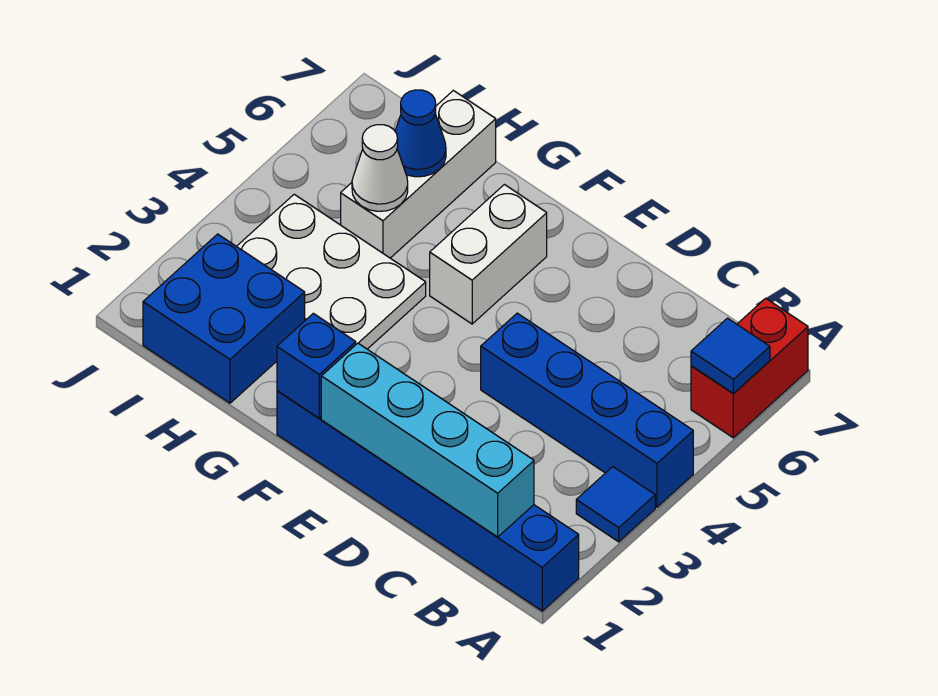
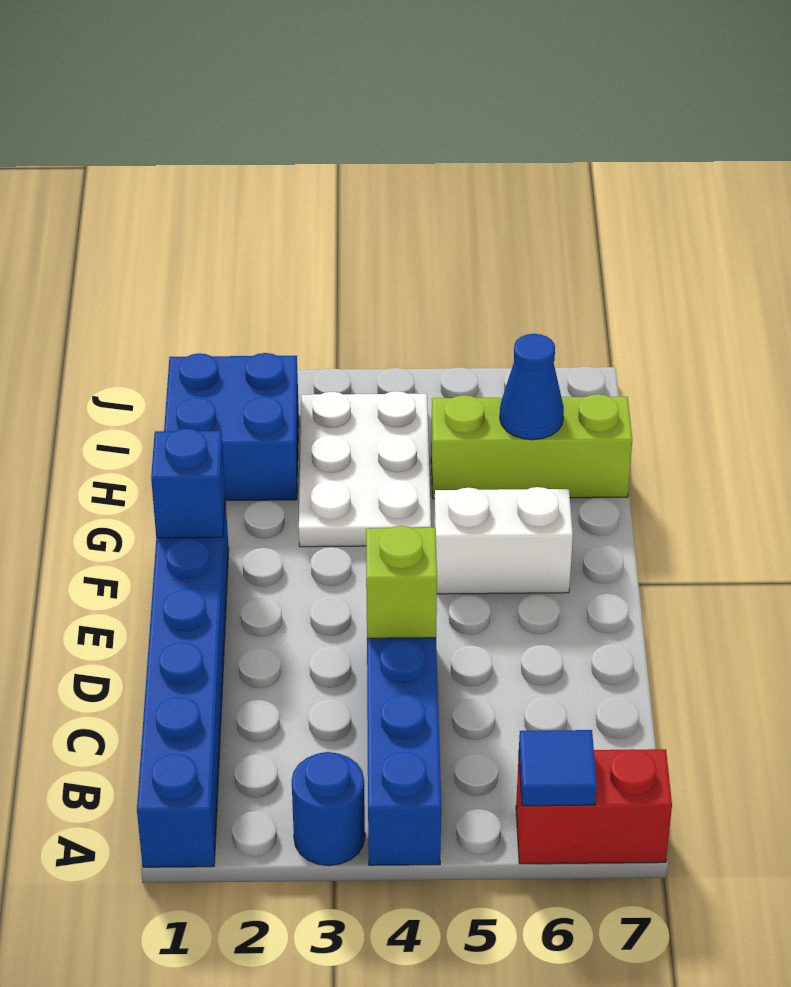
blue 1x1 tile [576,467,655,542] -> blue 1x1 round brick [292,752,365,866]
cyan 1x4 brick [321,343,534,537] -> none
none -> lime 1x1 brick [366,526,437,638]
white 1x3 brick [341,90,496,258] -> lime 1x3 brick [431,394,632,499]
white 1x1 cone [352,125,408,211] -> none

